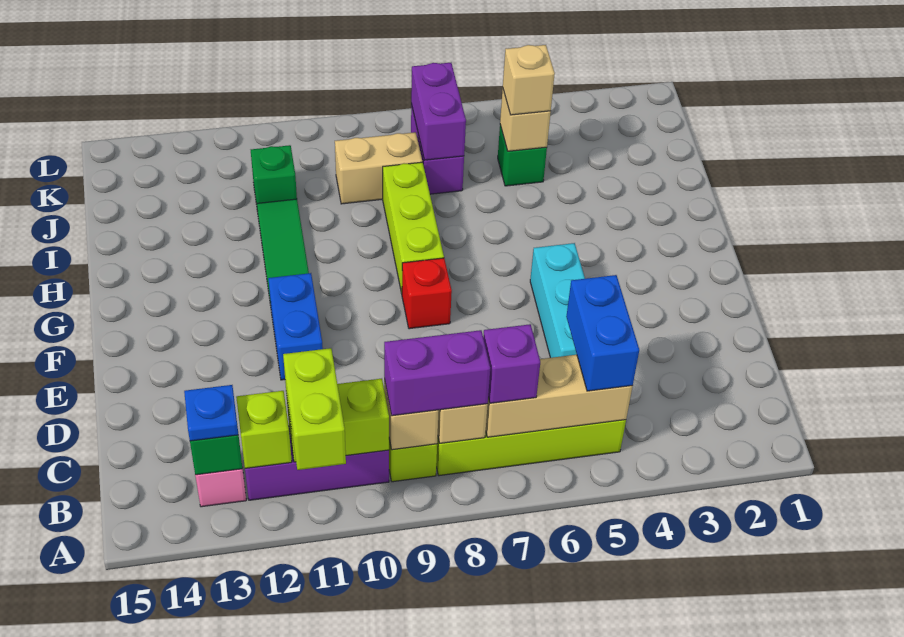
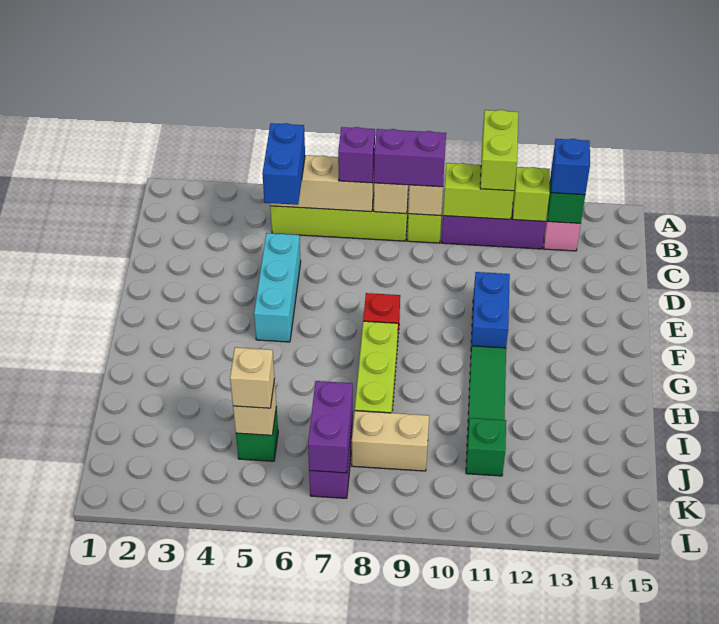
blue 1x1 plate [184,385,238,441] -> blue 1x1 brick [551,139,590,195]

